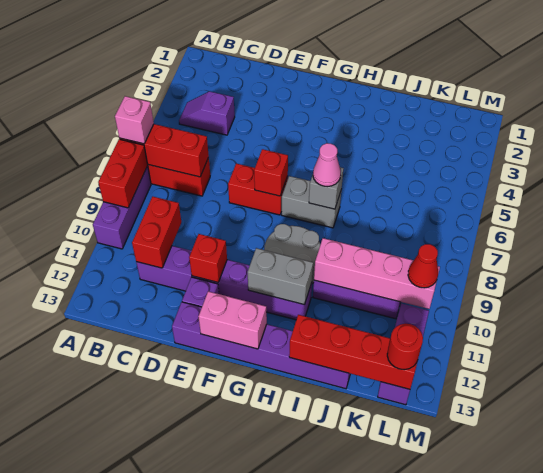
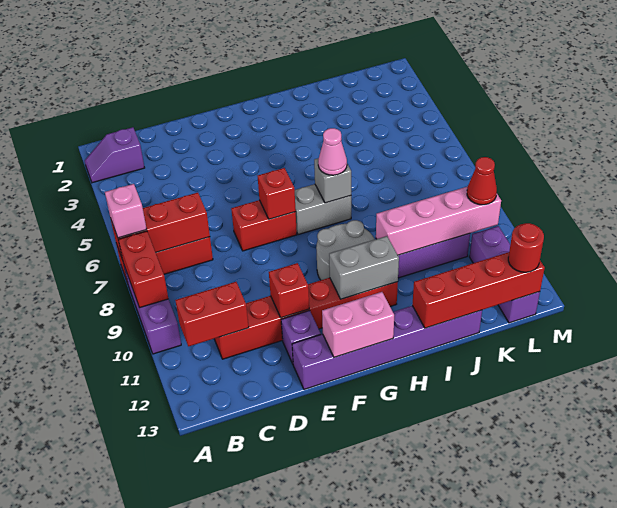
purple 1x2 slope [179,91,235,135] -> purple 1x2 slope moved to [85,127,145,183]
red 1x2 brick [132,196,181,268] -> red 1x2 brick turned to [175,282,249,346]
purple 1x6 brick [136,246,312,320] -> red 1x6 brick [214,278,398,359]

